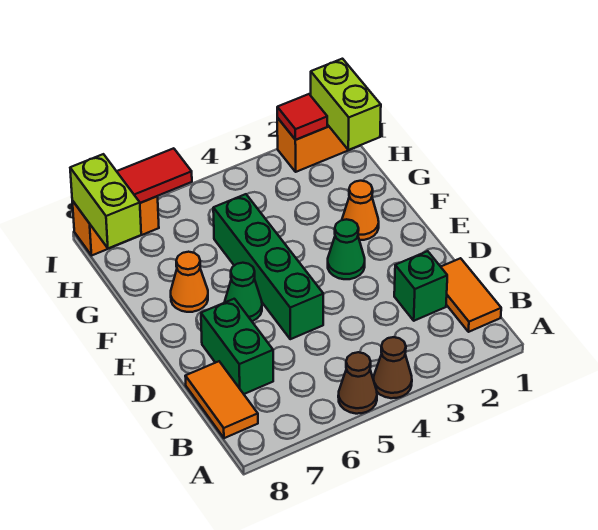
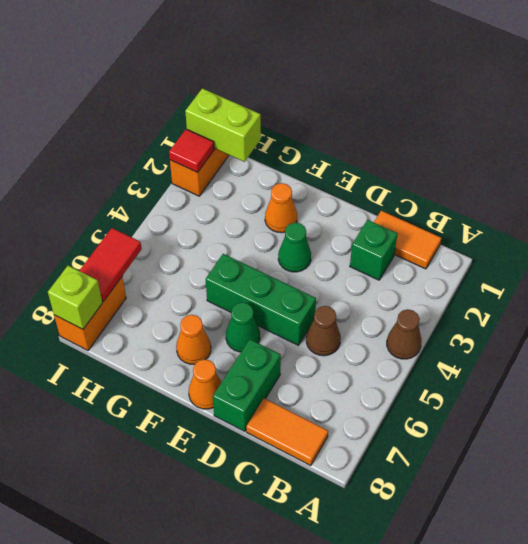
brown 1x1 cone [338,352,377,414] -> brown 1x1 cone moved to [306,306,341,356]
green 1x2 brick [201,299,273,394] -> green 1x2 brick turned to [213,339,281,431]
green 1x4 brick [213,194,323,339] -> green 1x3 brick [206,254,316,345]
none -> orange 1x1 cone [189,359,221,409]
lime 1x2 brick [70,154,141,249] -> lime 1x1 brick [48,266,102,329]

